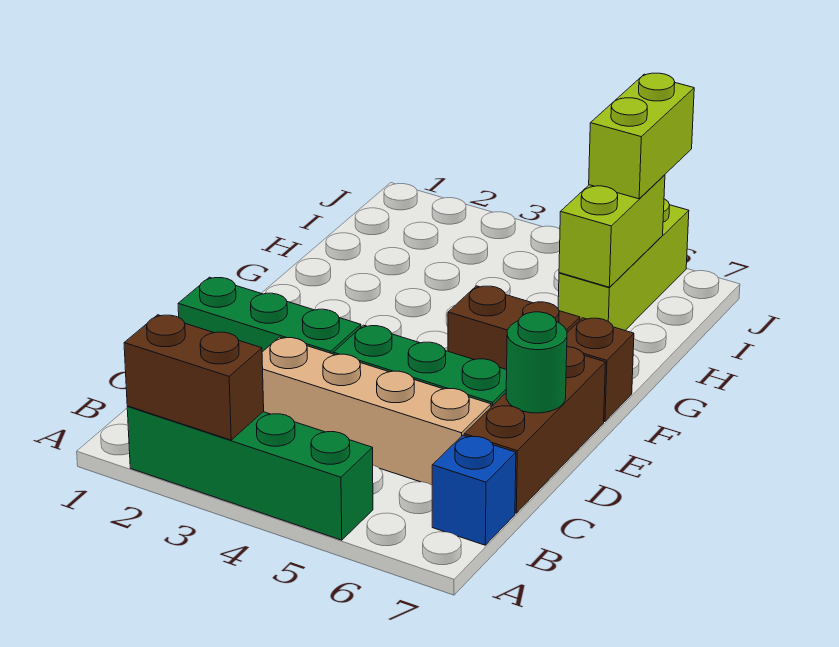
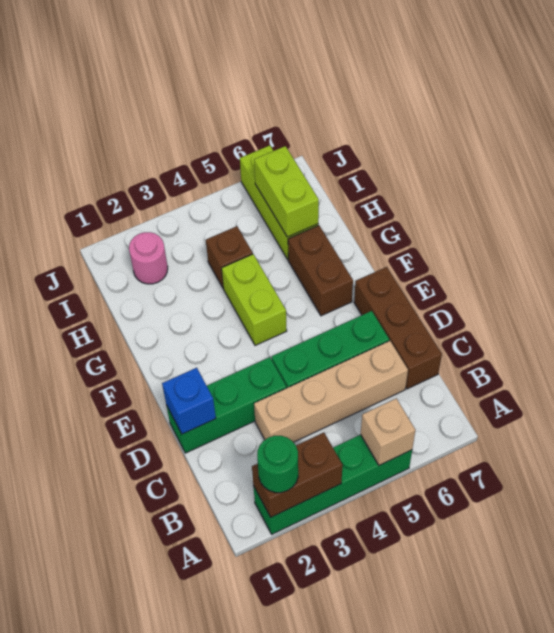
none -> tan 1x1 brick [361,398,415,465]
blue 1x1 brick [432,435,516,545] -> blue 1x1 brick moved to [162,368,216,434]
green 1x1 round brick [506,312,567,413] -> green 1x1 round brick moved to [257,436,298,493]
brown 1x2 brick [448,286,580,370] -> brown 1x2 brick turned to [288,225,353,316]
brown 1x1 brick [567,318,634,422] -> brown 1x1 brick moved to [206,226,253,288]
none -> pink 1x1 round brick [129,232,168,284]
lime 1x2 brick [589,73,694,199] -> lime 1x2 brick moved to [222,254,287,345]

